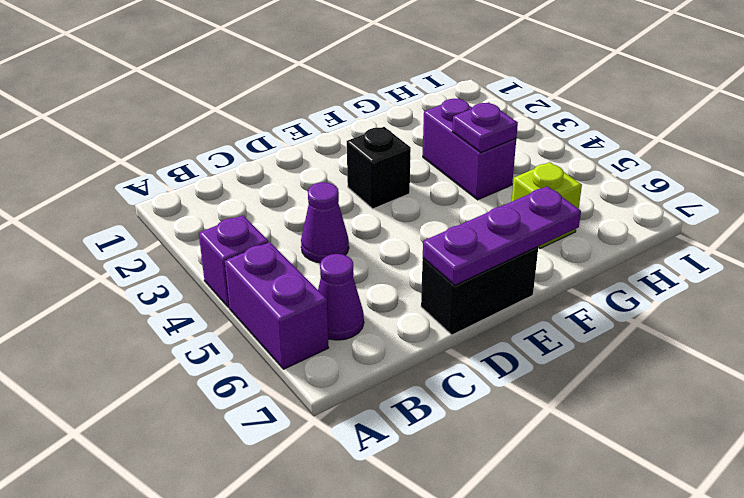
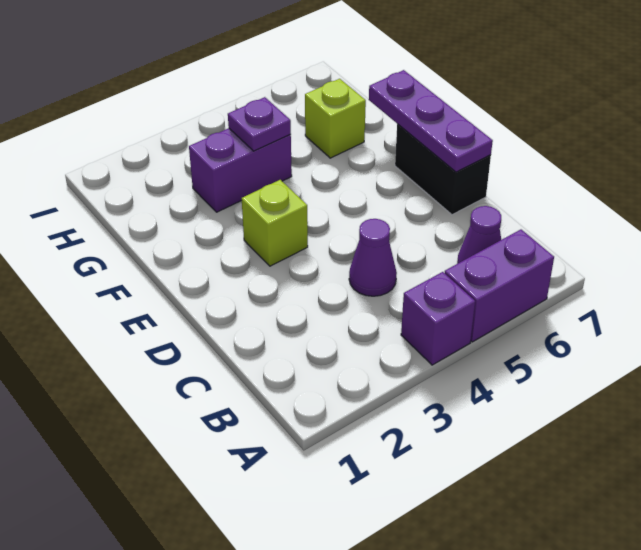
black 1x1 brick [347,127,411,209] -> lime 1x1 brick [242,180,308,266]

